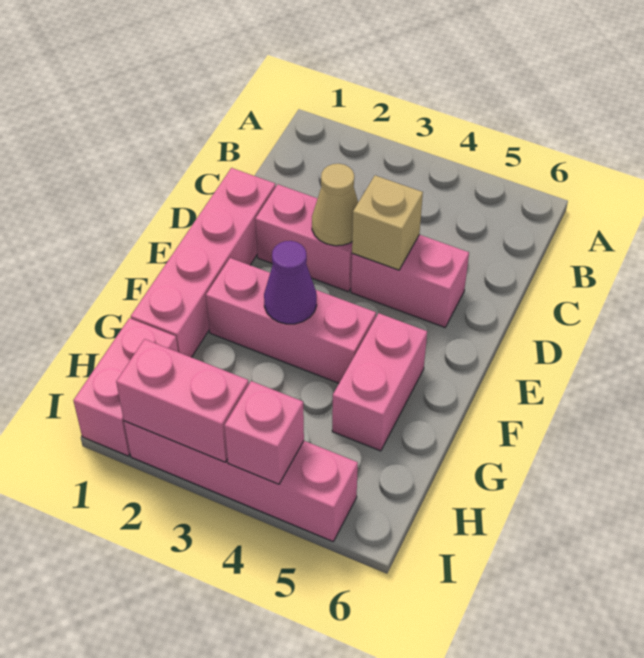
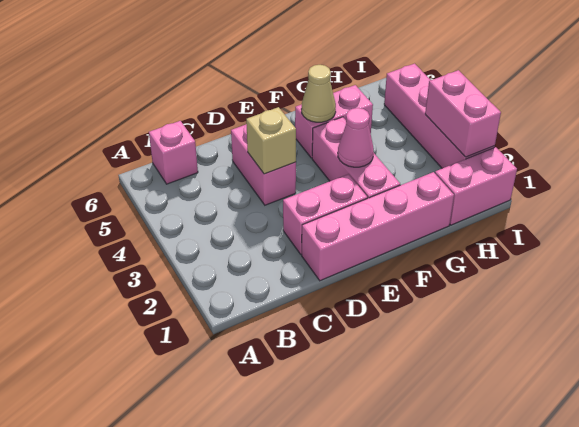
pink 1x2 brick [255,185,352,292] -> pink 1x2 brick turned to [283,174,367,254]
tan 1x1 cone [312,164,358,246] -> tan 1x1 cone moved to [301,65,336,122]
purple 1x1 cone [264,241,317,324] -> pink 1x1 cone [338,108,374,167]
pink 1x1 brick [224,381,304,484] -> pink 1x1 brick moved to [149,121,198,184]

